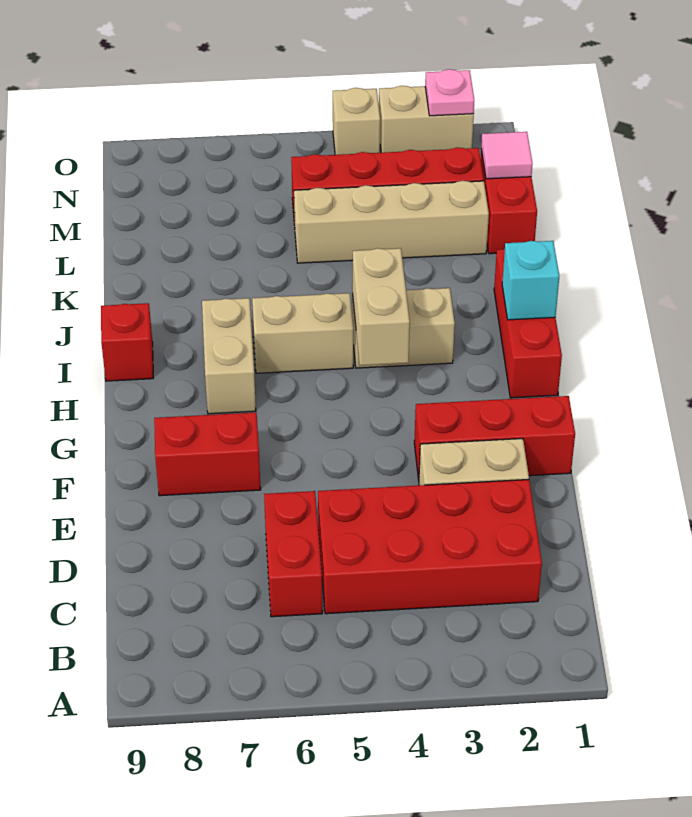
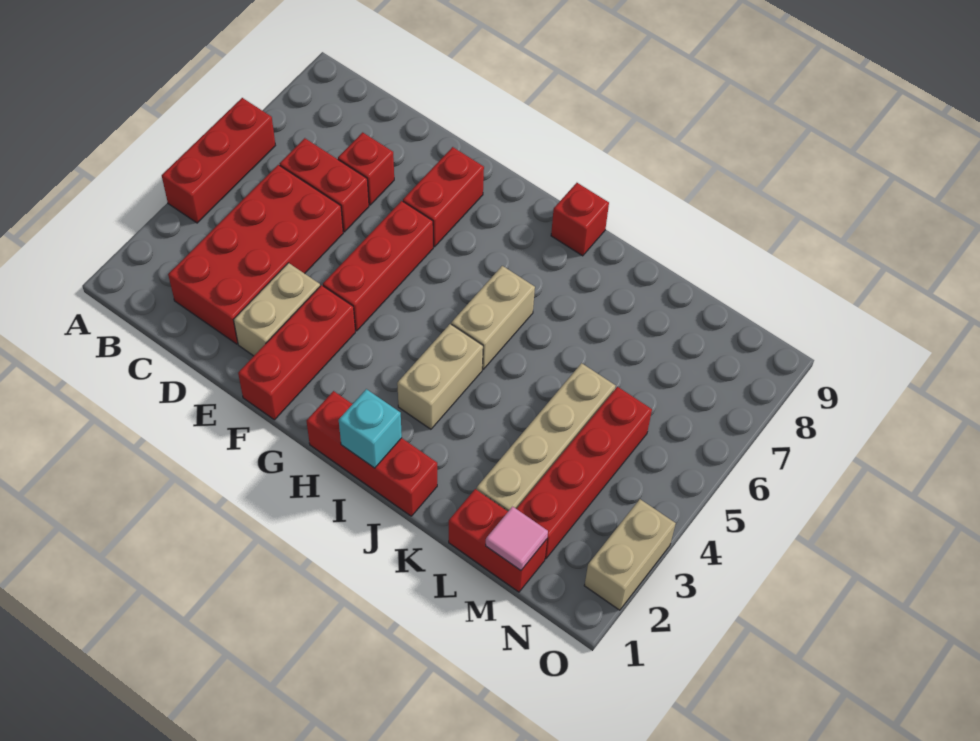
none -> red 1x3 brick [162,98,275,223]
none -> red 1x1 brick [338,132,394,205]
none -> red 1x3 brick [323,201,433,331]
tan 1x2 brick [352,248,410,365] -> none
tan 1x2 brick [202,298,256,414] -> none
pink 1x1 plate [425,69,475,116] -> none
tan 1x1 brick [333,88,380,155] -> none

